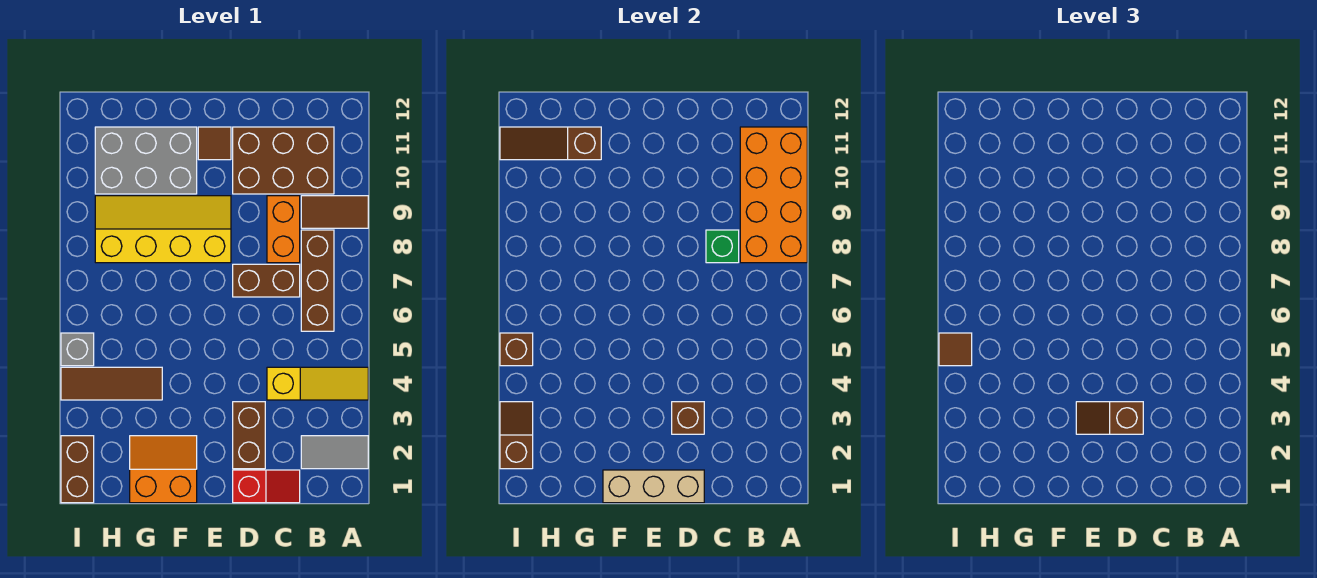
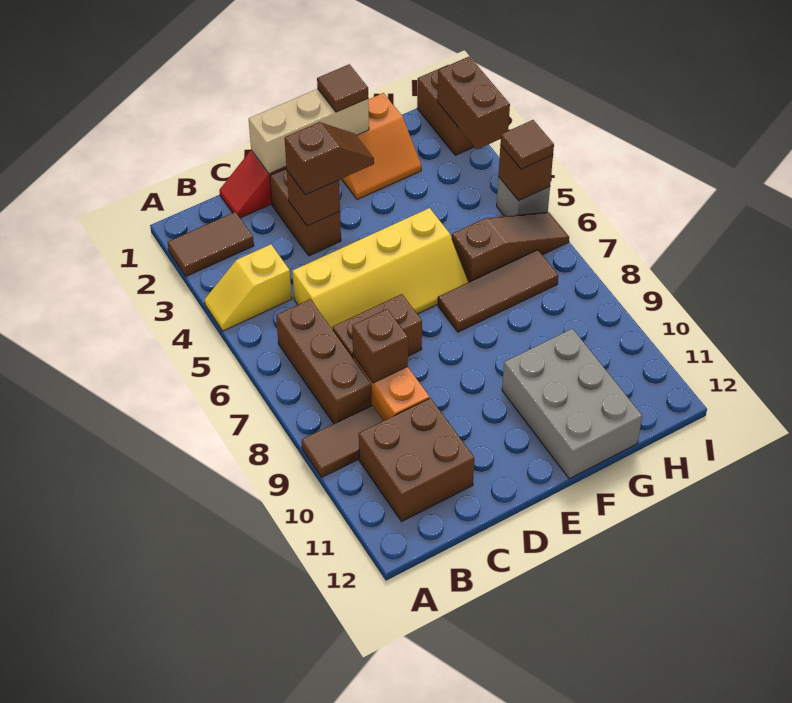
grey 1x2 tile [301,436,368,469] -> brown 1x2 tile [168,212,254,276]
yellow 1x3 slope [267,367,368,400] -> yellow 1x2 slope [204,244,292,331]
orange 2x4 brick [740,127,807,263] -> none
brown 2x3 brick [233,127,334,194] -> brown 2x2 brick [359,398,474,522]
green 1x1 brick [706,230,739,263] -> brown 1x1 brick [352,309,408,383]
yellow 2x4 slope [95,196,231,263] -> yellow 2x4 slope moved to [292,208,468,330]
brown 1x1 tile [198,127,231,160] -> brown 1x1 tile moved to [317,64,368,112]
grey 2x3 brick [95,127,197,194] -> grey 2x3 brick turned to [502,329,642,479]
brown 1x3 tile [61,367,162,400] -> brown 1x3 tile moved to [438,250,558,332]
brown 1x3 slope [500,127,601,160] -> brown 1x3 slope moved to [452,212,569,282]
brown 1x2 slope [500,402,533,469] -> brown 1x2 brick [437,56,510,149]

